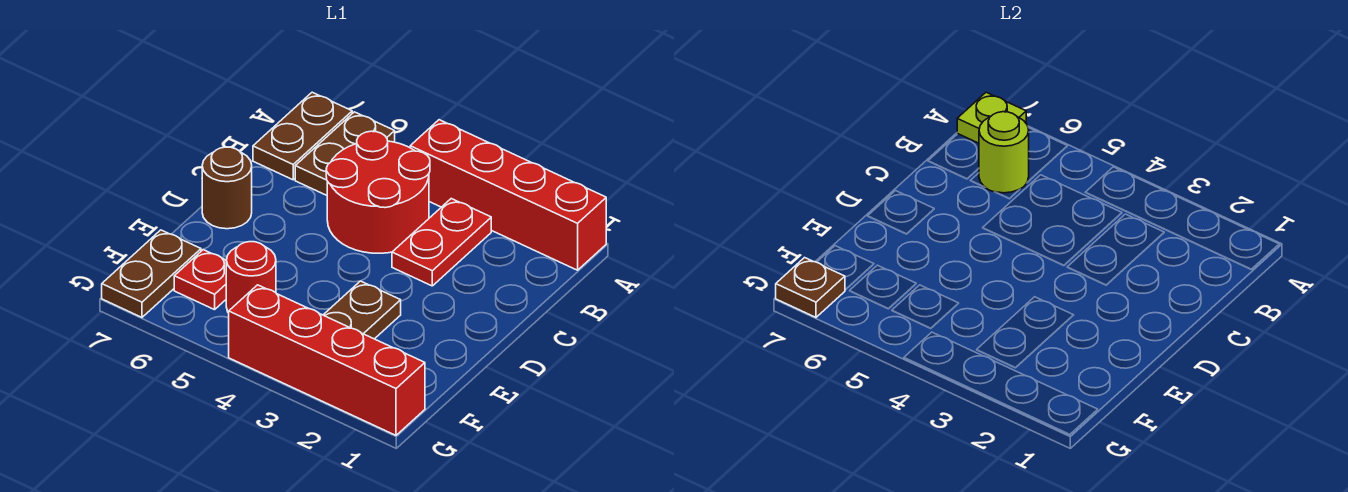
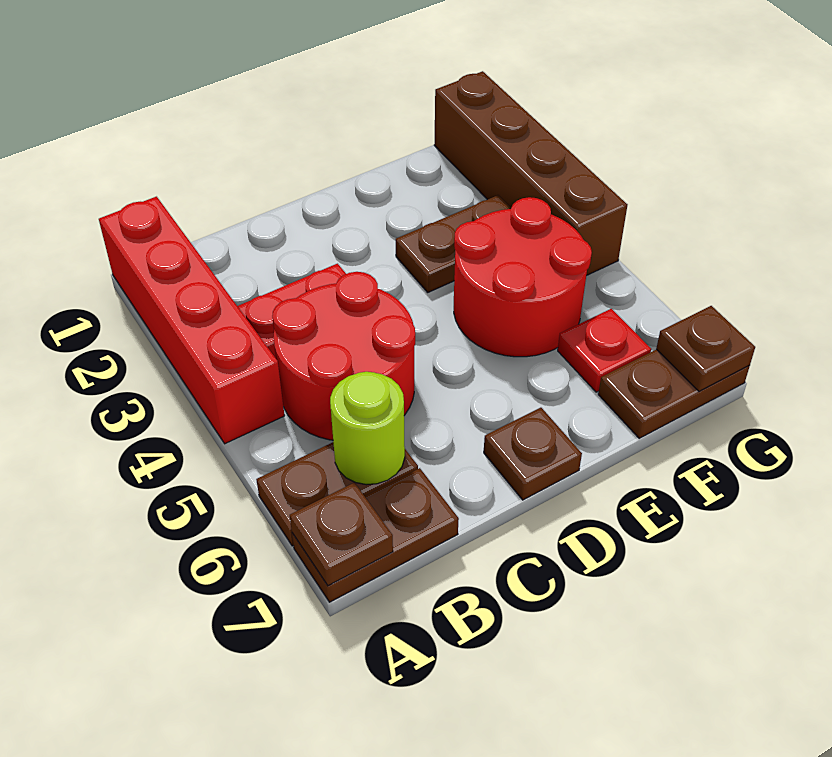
lime 1x1 plate [957,92,1026,143] -> brown 1x1 plate [290,483,393,586]
brown 1x1 round brick [202,147,252,229] -> brown 1x1 plate [484,408,582,500]
red 1x1 round brick [226,242,276,313] -> red 2x2 round brick [454,197,592,357]
red 1x4 brick [229,285,425,435] -> brown 1x4 brick [434,71,627,276]

